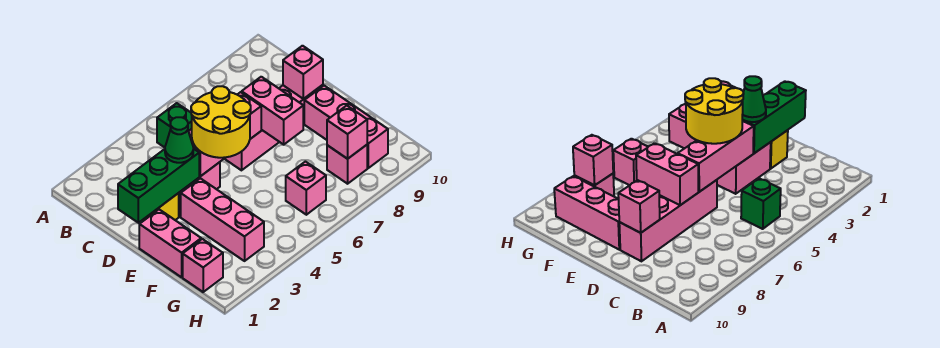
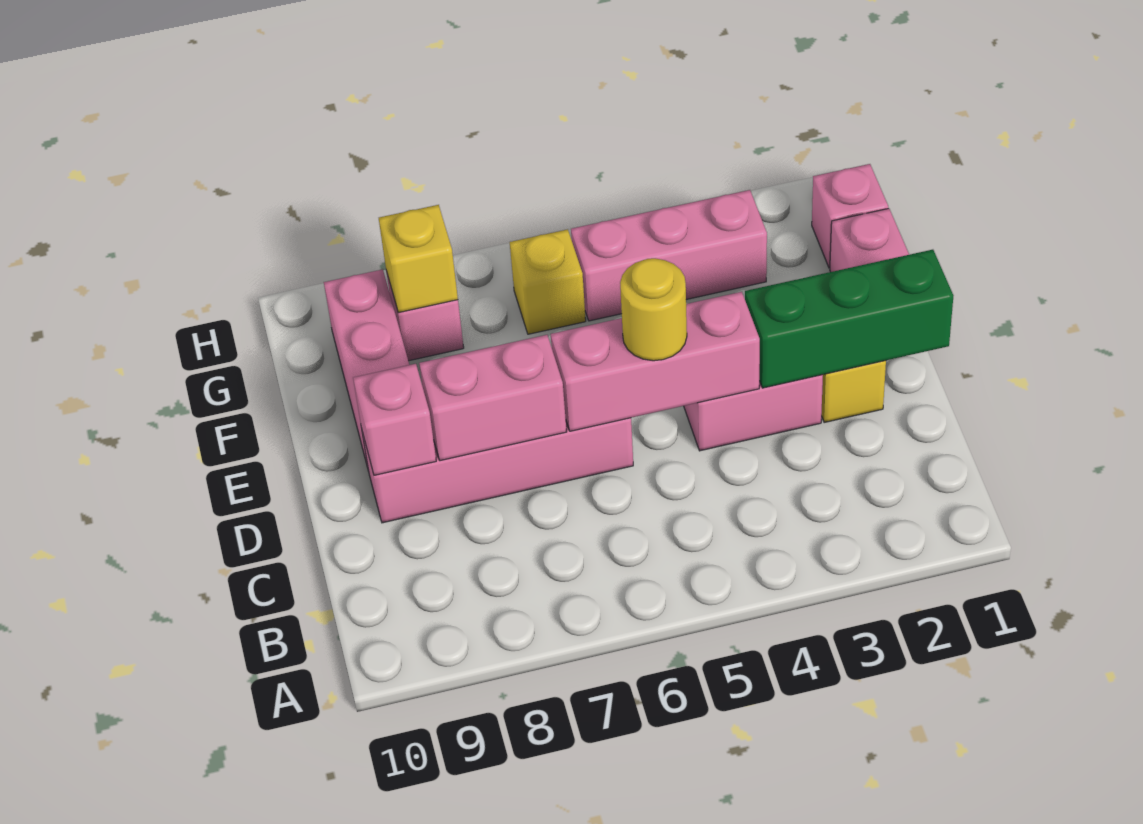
green 1x1 brick [157,103,192,147] -> none
green 1x1 cone [165,117,193,163] -> none
yellow 2x2 round brick [191,86,251,158] -> yellow 1x1 round brick [620,258,687,361]
pink 1x2 brick [242,77,303,144] -> pink 1x2 brick turned to [419,335,567,461]
pink 1x3 brick [181,178,264,261] -> pink 1x3 brick turned to [571,190,767,321]
pink 1x1 brick [286,162,326,215] -> yellow 1x1 brick [510,229,586,334]
pink 1x1 brick [327,106,367,159] -> yellow 1x1 brick [379,205,458,313]

